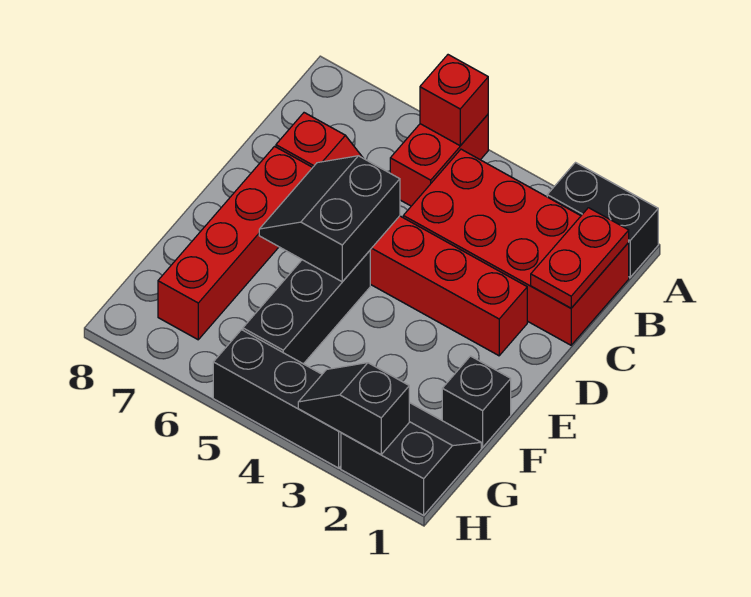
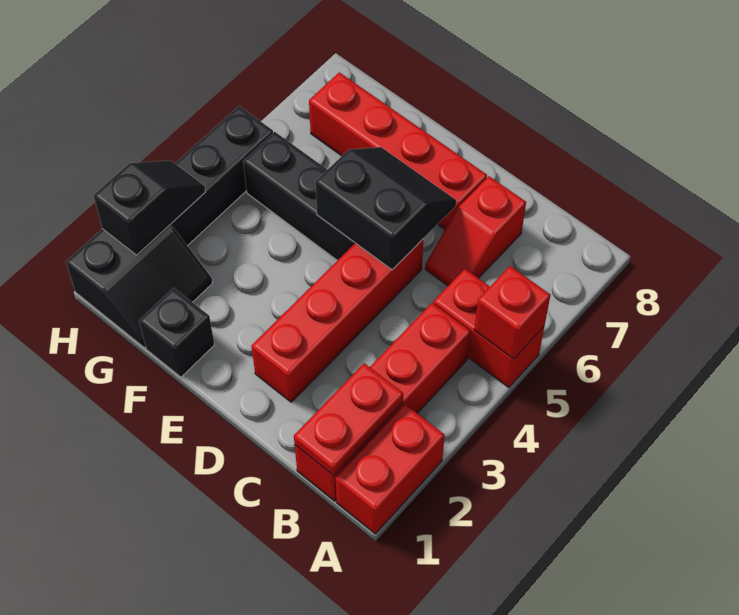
black 1x2 brick [547,163,658,277] -> red 1x2 brick [336,404,445,534]
red 2x4 brick [403,149,629,345] -> red 1x4 brick [295,303,471,501]
red 1x2 plate [531,208,629,308] -> red 1x2 plate turned to [294,363,403,476]

